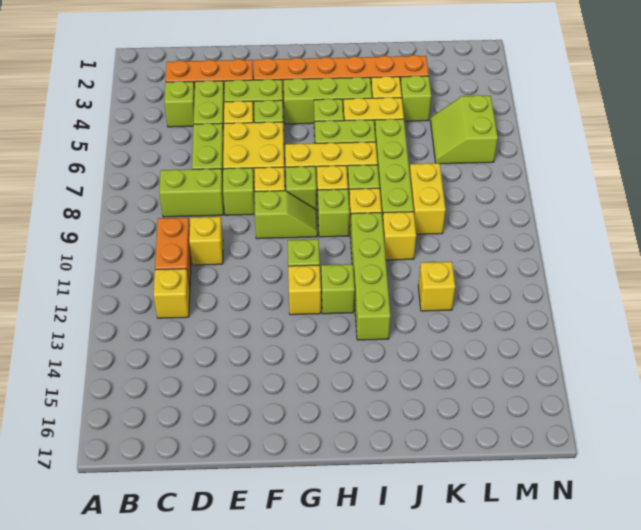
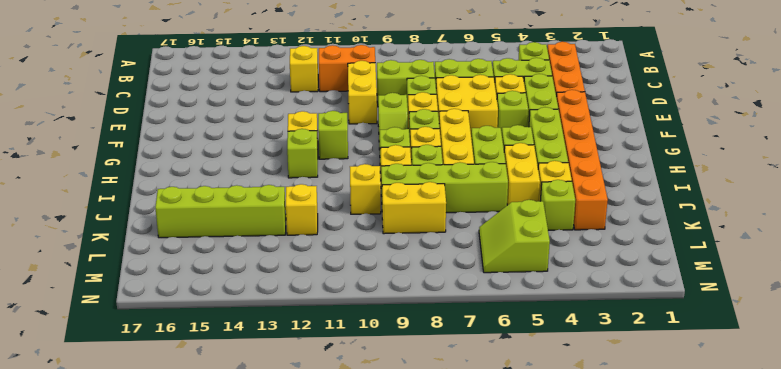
lime 1x2 brick [159,169,224,217] -> lime 1x2 brick turned to [377,60,435,103]
yellow 1x1 brick [189,217,223,265] -> yellow 1x2 brick [348,61,377,124]
lime 1x4 brick [350,213,391,340] -> lime 1x4 brick moved to [155,185,286,238]
lime 2x2 slope [430,95,498,164] -> lime 2x2 slope turned to [479,200,550,273]

